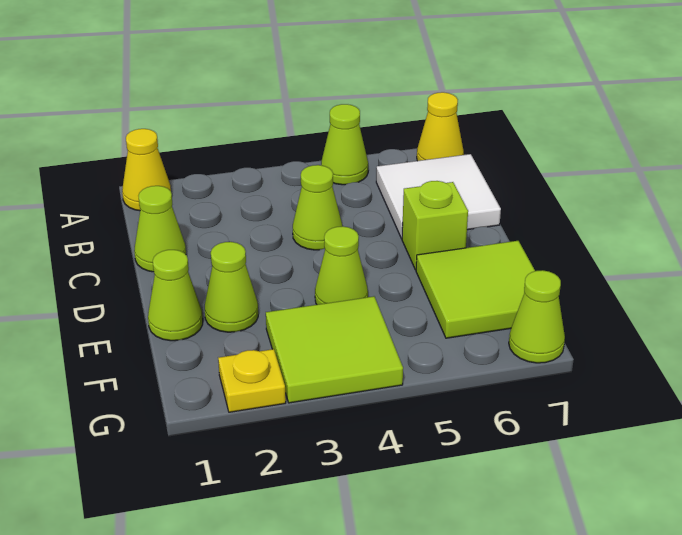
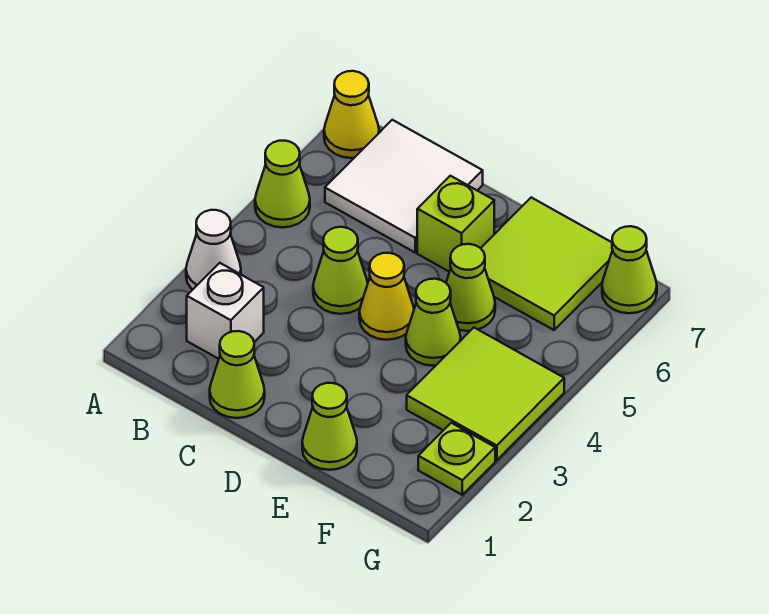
yellow 1x1 cone [122,129,171,211] -> yellow 1x1 cone moved to [359,253,414,340]
none -> white 1x1 cone [186,210,241,289]
none -> white 1x1 brick [187,263,264,359]
lime 1x1 cone [205,242,258,332] -> lime 1x1 cone moved to [446,244,495,331]
yellow 1x1 plate [218,349,286,412] -> lime 1x1 plate [418,423,495,495]

